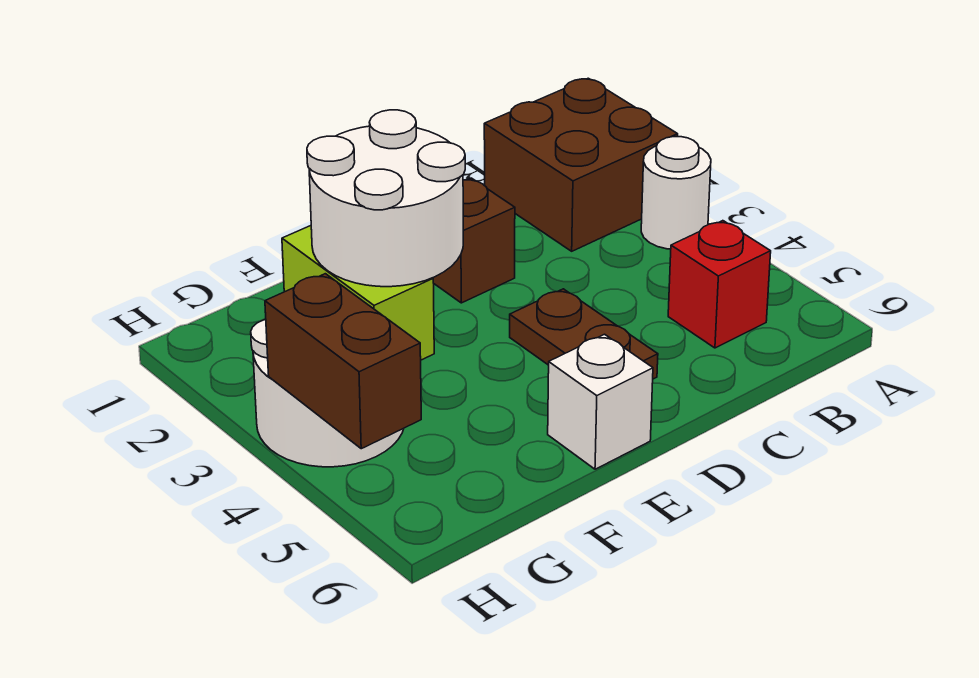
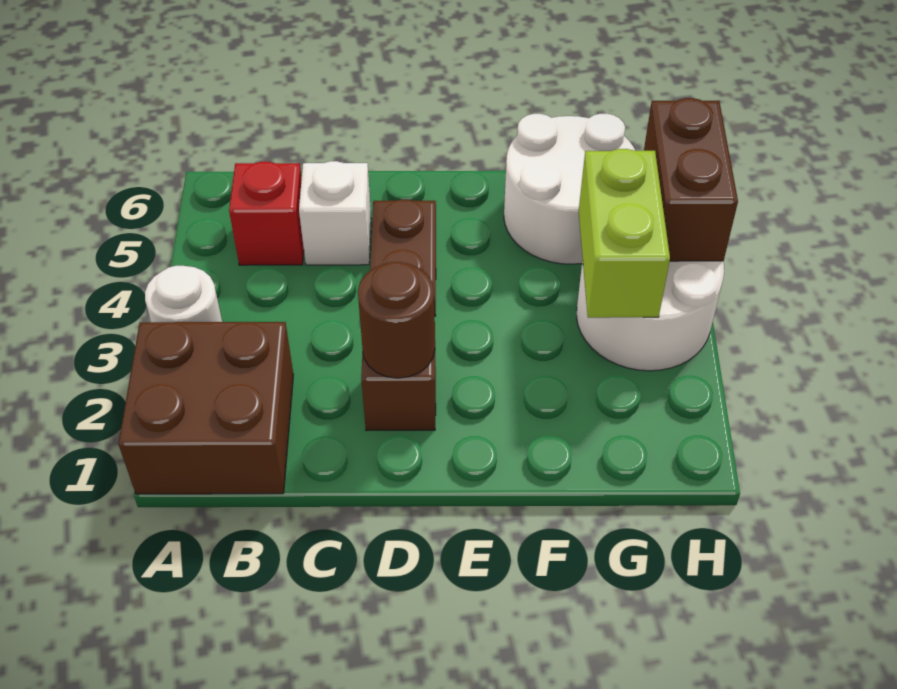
none -> brown 1x1 round brick [358,262,435,378]
white 1x1 brick [548,334,653,469] -> white 1x1 brick moved to [299,161,371,265]
white 2x2 round brick [307,110,465,287] -> white 2x2 round brick moved to [504,114,635,264]

